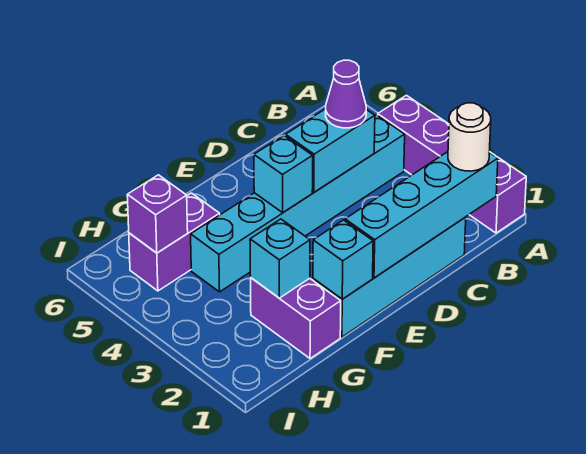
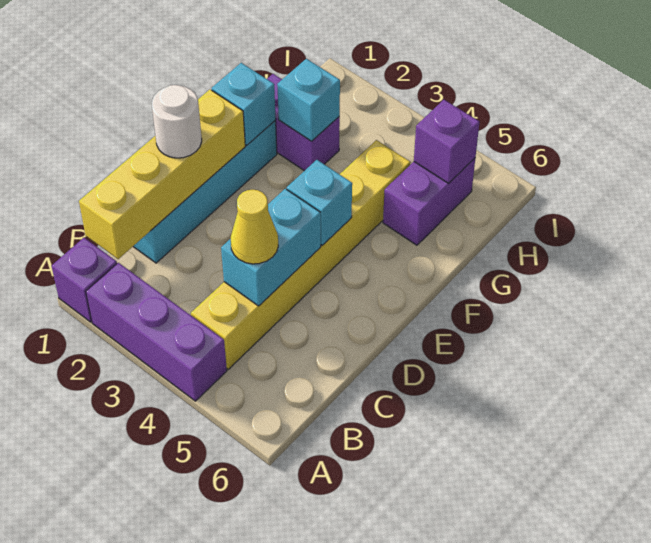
cyan 1x4 brick [345,152,498,278] -> yellow 1x4 brick [79,90,245,259]
white 1x1 round brick [448,103,491,171] -> white 1x1 round brick moved to [152,85,202,158]
cyan 1x6 brick [191,115,405,292] -> yellow 1x6 brick [191,140,411,369]
purple 1x1 cone [326,60,366,128] -> yellow 1x1 cone [231,189,278,264]

